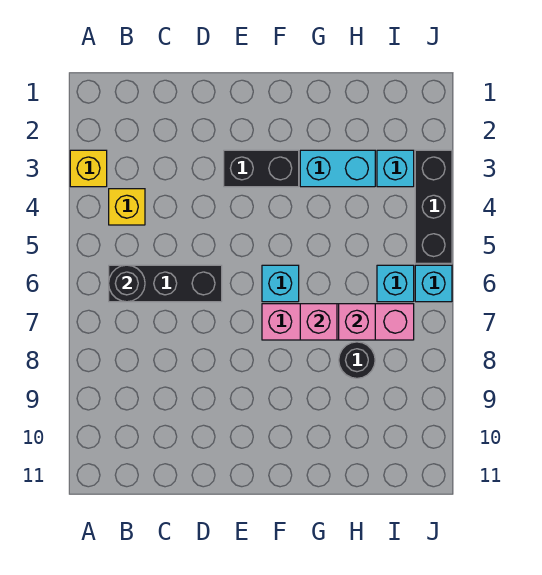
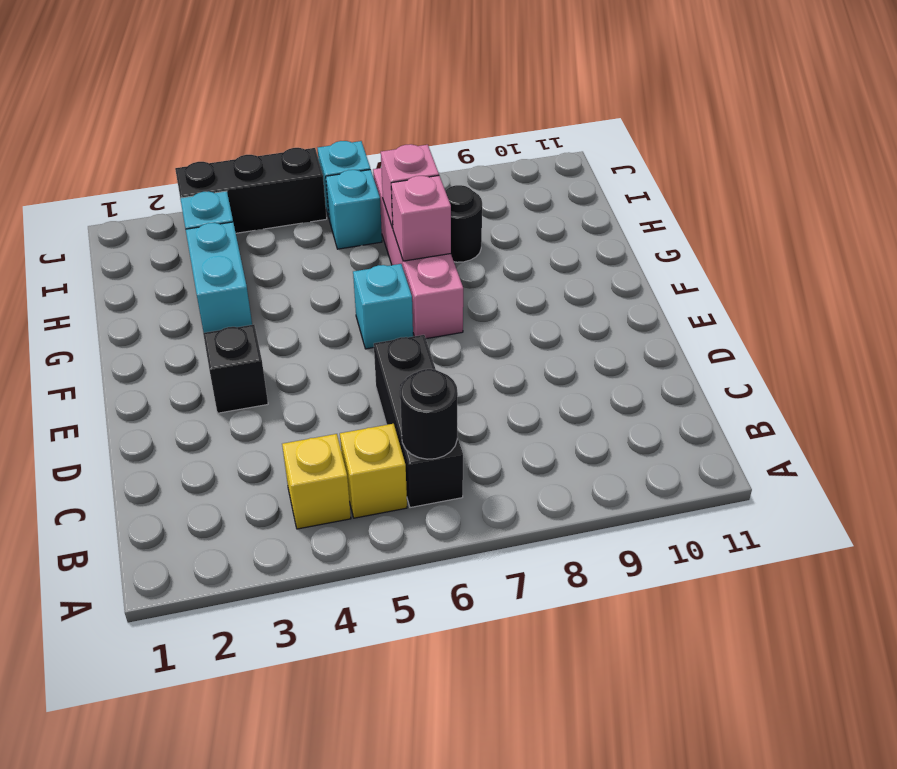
yellow 1x1 brick [70,150,107,187] -> yellow 1x1 brick moved to [340,424,407,518]
black 1x2 brick [224,150,299,187] -> black 1x1 brick [203,325,268,413]

